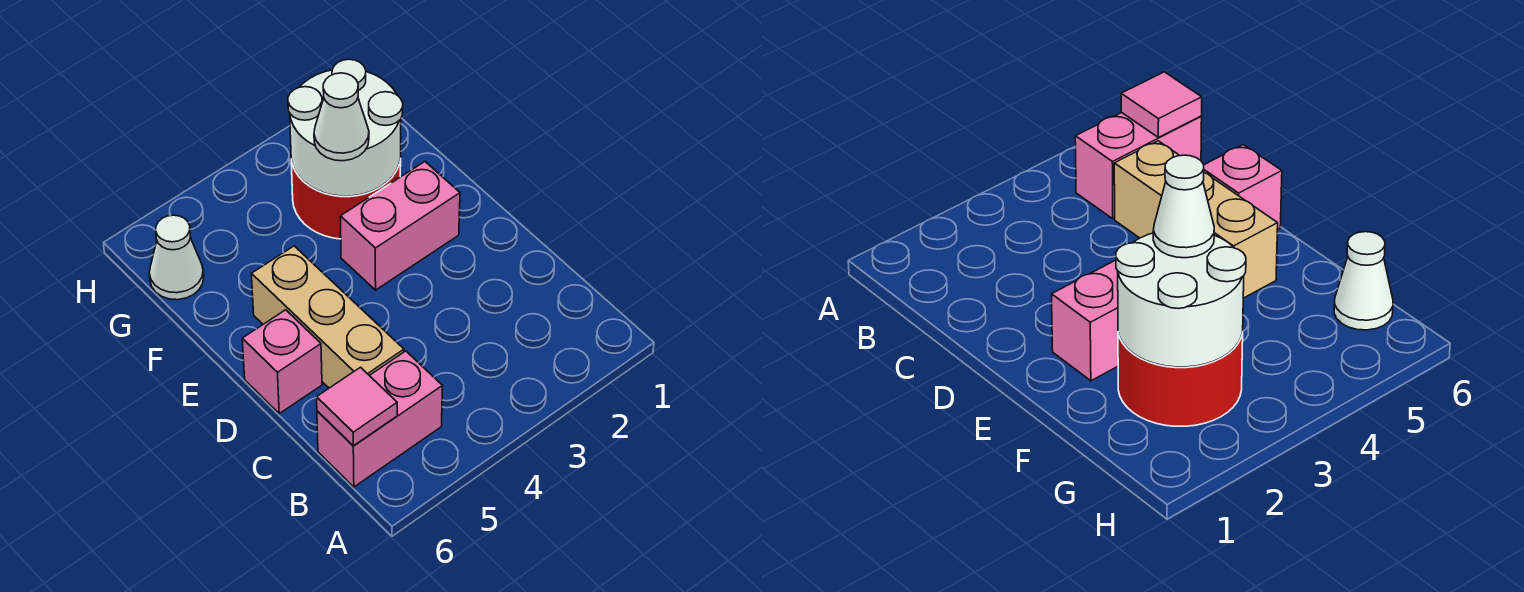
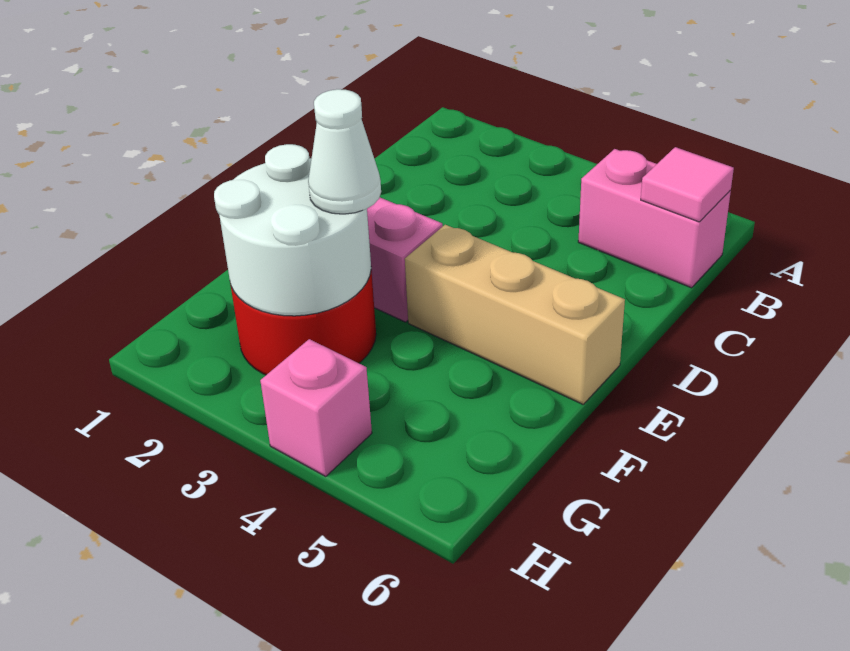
tan 1x3 brick [252,246,404,388] -> tan 1x3 brick turned to [405,225,625,404]
pink 1x1 brick [242,310,322,413] -> pink 1x1 brick moved to [260,339,372,477]
white 1x1 cone [149,215,204,300] -> none

